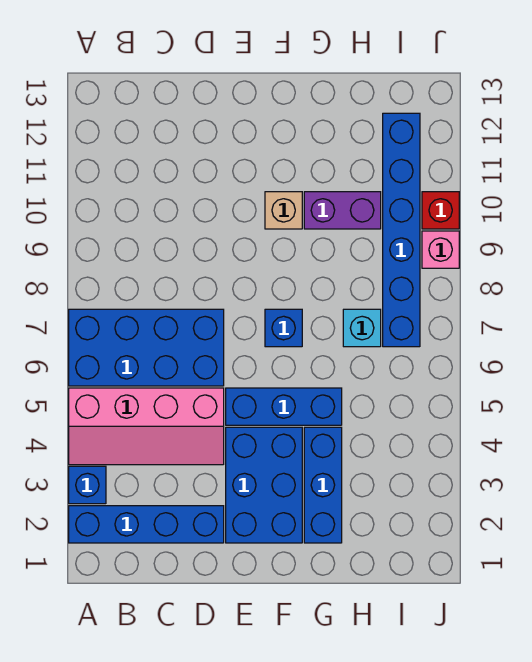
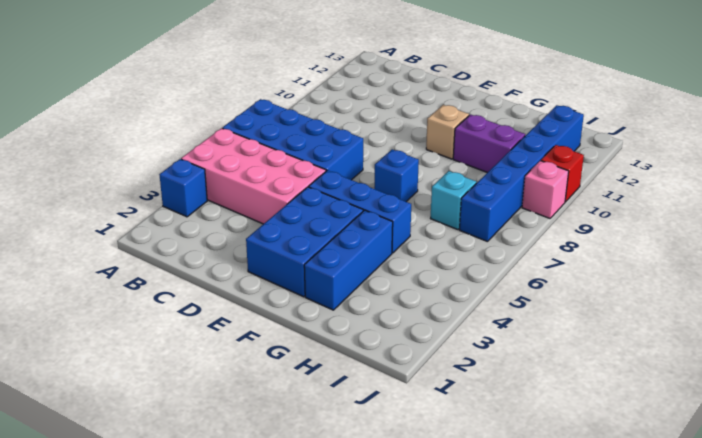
blue 1x4 brick [69,506,224,543] -> none
pink 2x4 slope [69,388,224,465] -> pink 2x4 brick [181,128,326,224]

